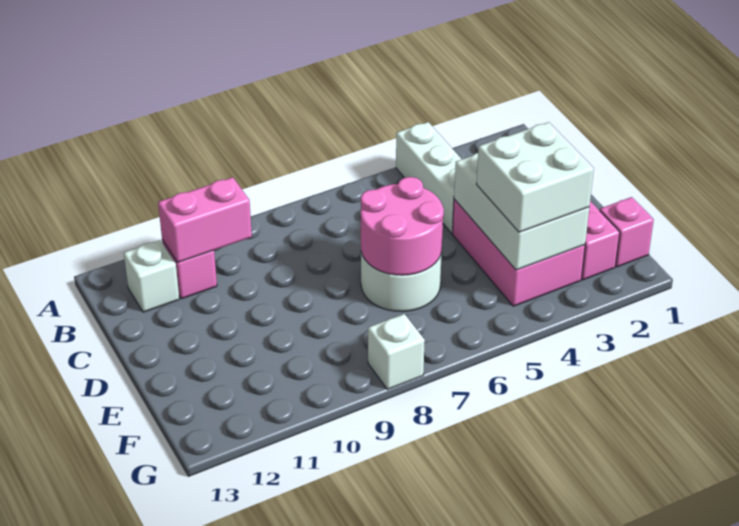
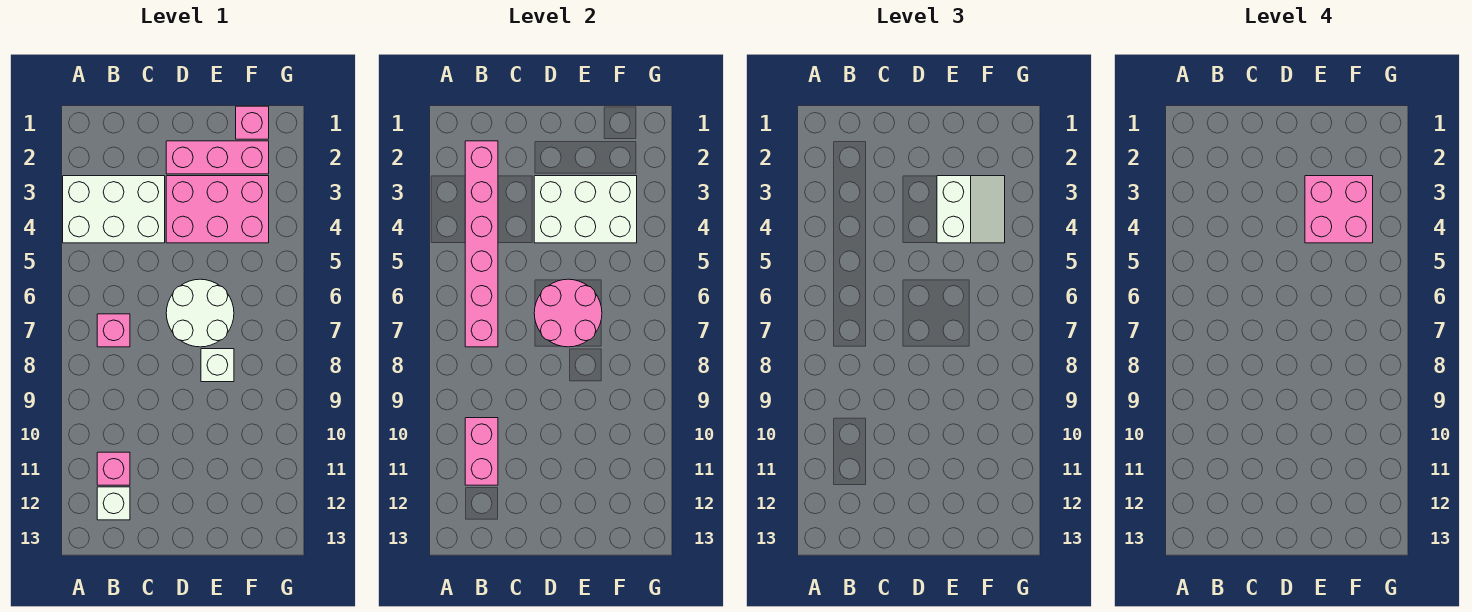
white 1x3 brick [396,122,462,233] -> white 2x3 brick [63,176,165,243]
none -> pink 1x6 brick [465,141,498,347]
none -> pink 1x1 brick [97,314,130,347]
white 2x2 brick [476,122,594,232] -> white 2x2 slope [937,176,1005,243]
none -> pink 2x2 brick [1305,176,1373,243]
white 1x1 brick [368,314,425,390] -> white 1x1 brick moved to [201,349,234,382]

